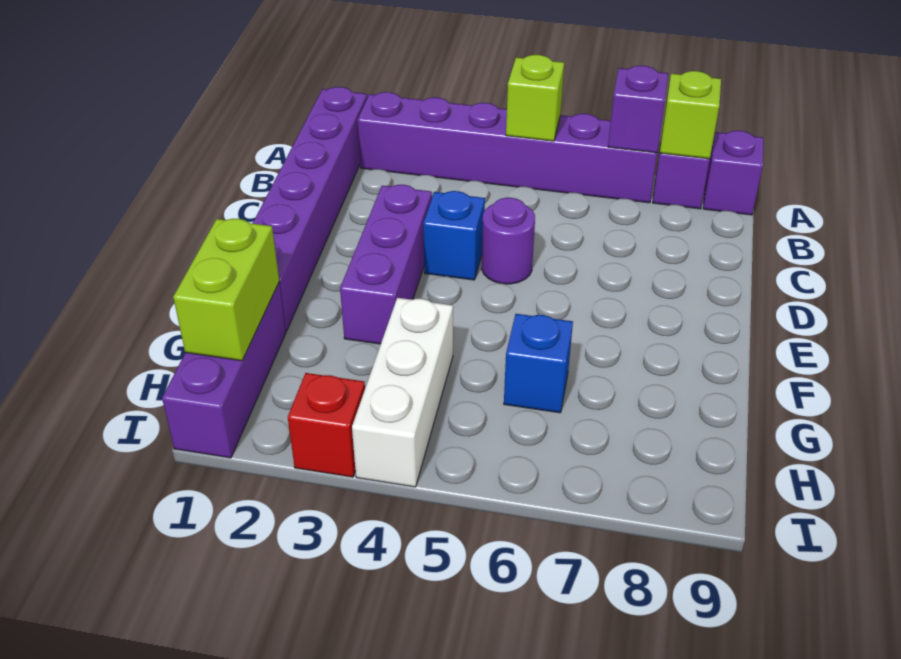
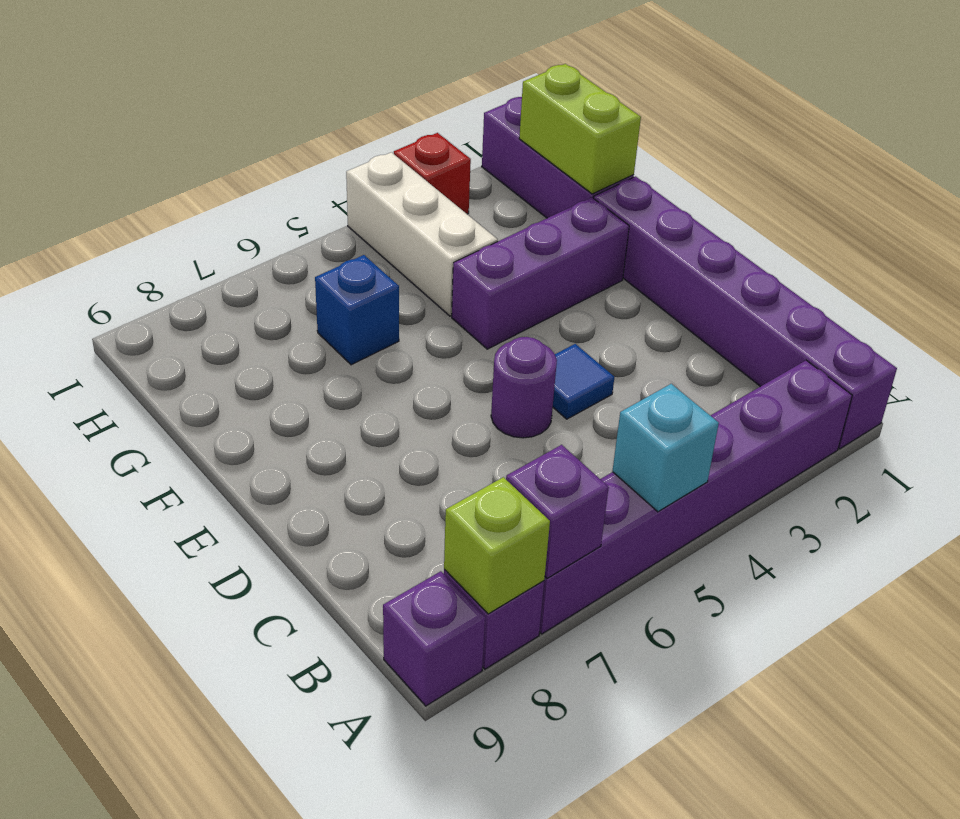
lime 1x1 brick [506,55,564,141] -> cyan 1x1 brick [612,384,719,512]
purple 1x3 brick [340,185,432,344] -> purple 1x3 brick turned to [452,197,629,349]
blue 1x1 brick [423,191,485,280] -> blue 1x1 tile [553,344,614,419]

